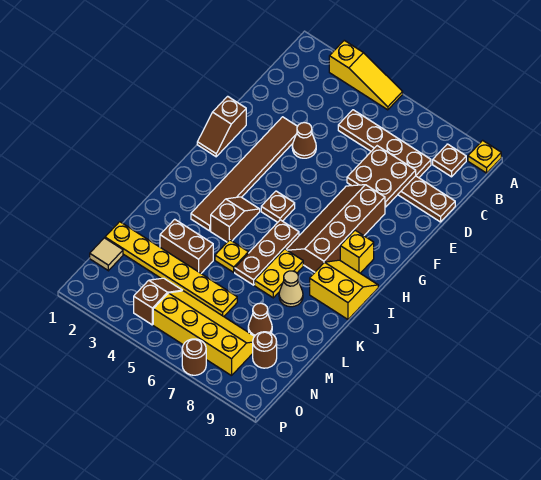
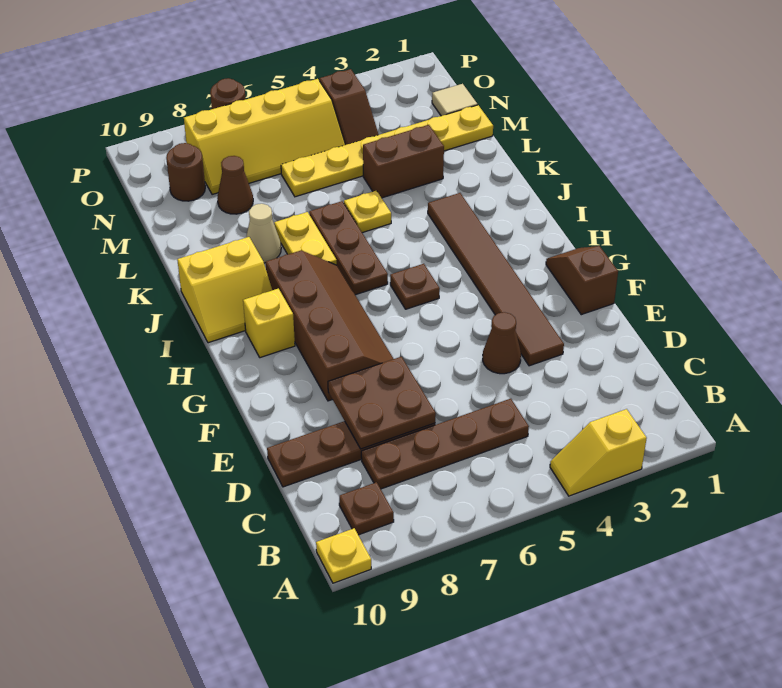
yellow 1x3 slope [329,40,403,110] -> yellow 1x2 slope [550,409,647,496]
brown 1x2 slope [211,197,260,242] -> none

